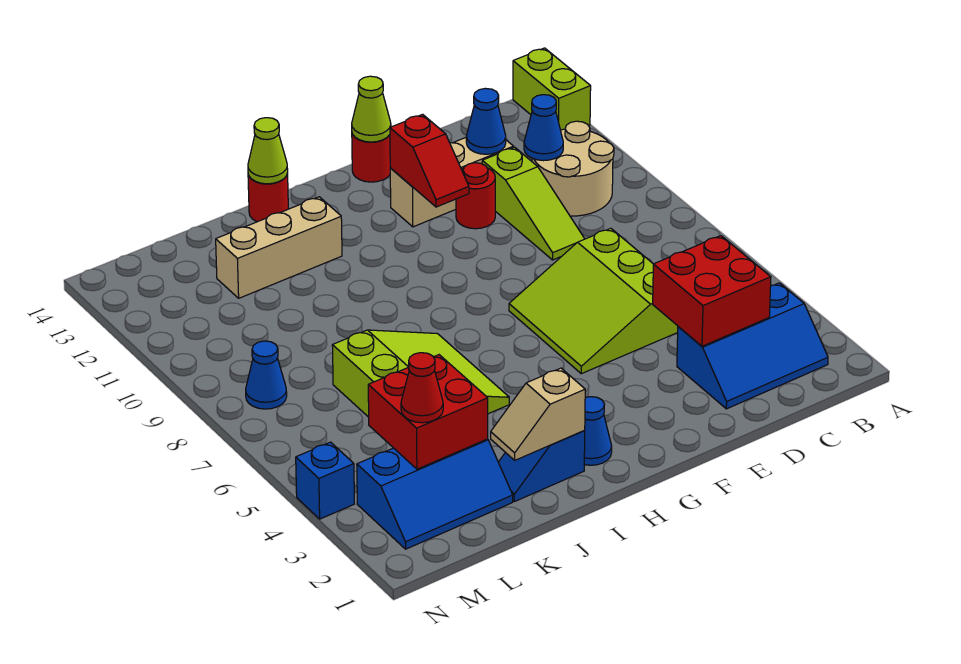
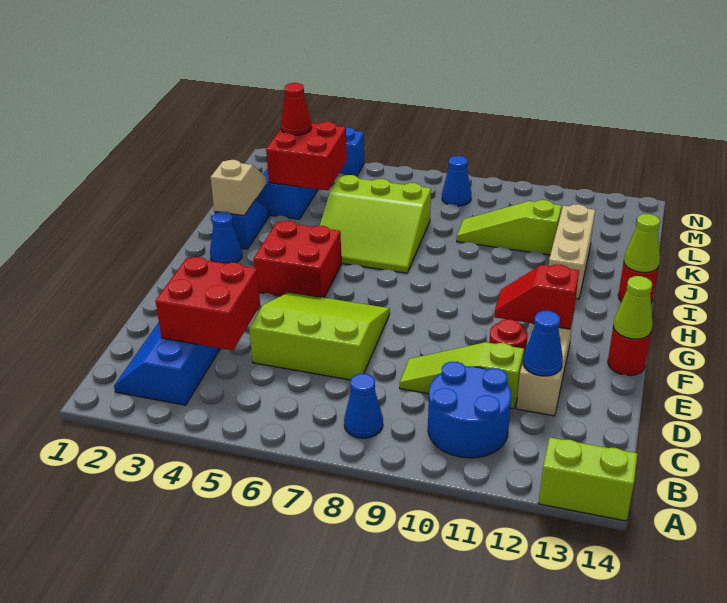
tan 2x2 round brick [532,121,614,216] -> blue 2x2 round brick [428,362,511,458]
blue 1x1 cone [524,95,563,161] -> blue 1x1 cone moved to [344,374,383,438]
none -> red 2x2 brick [254,221,342,298]
none -> lime 1x3 slope [457,200,561,255]

